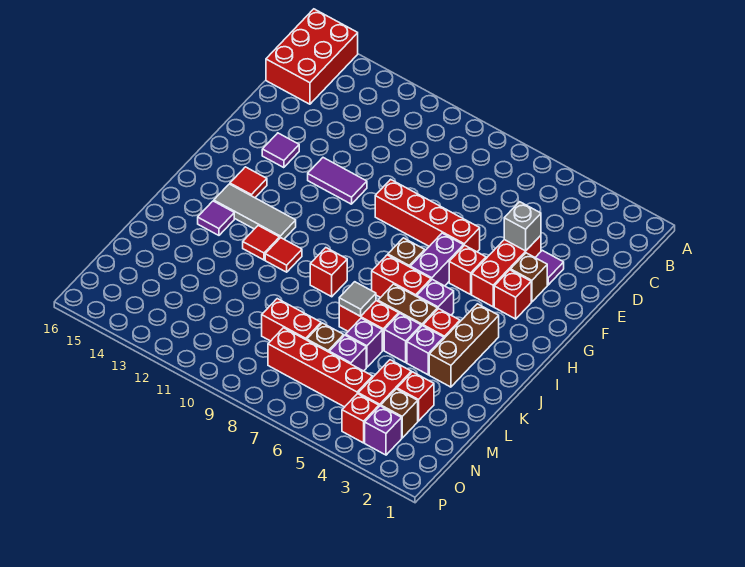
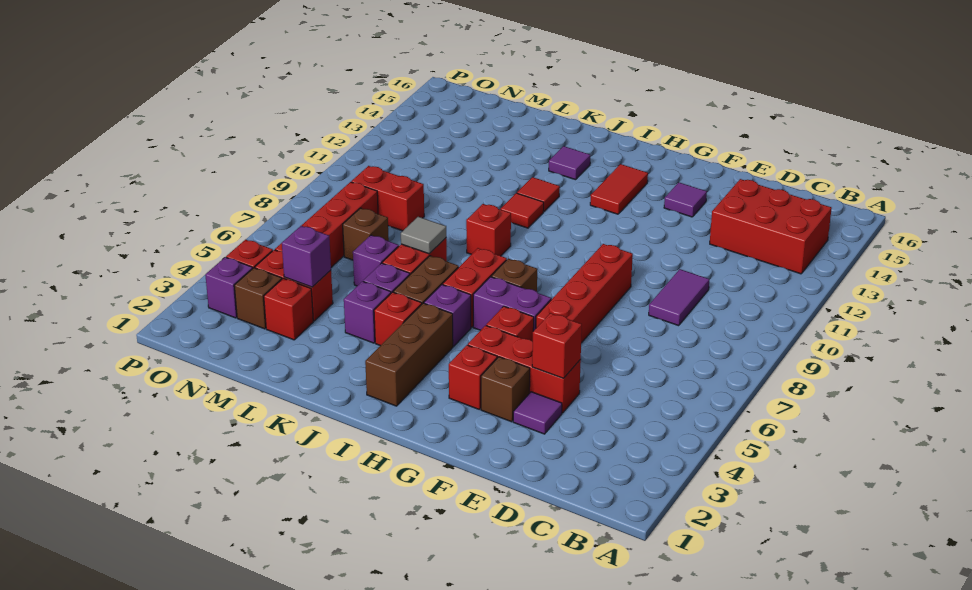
red 2x3 brick [266,9,358,104] -> red 2x3 brick moved to [710,179,832,274]
grey 1x1 brick [504,202,541,251] -> red 1x1 brick [532,313,582,378]
purple 1x2 tile [308,158,367,204] -> purple 1x2 tile moved to [649,269,709,326]
red 1x1 tile [230,167,267,198] -> red 1x2 tile [590,164,648,214]
brown 1x3 brick [429,304,499,387] -> brown 1x3 brick turned to [365,303,453,406]
grey 1x3 tile [214,184,296,239] -> none
purple 1x1 brick [329,335,366,371] -> purple 1x1 brick moved to [282,226,331,287]
red 1x2 brick [262,299,321,341] -> red 1x2 brick turned to [351,166,424,231]

